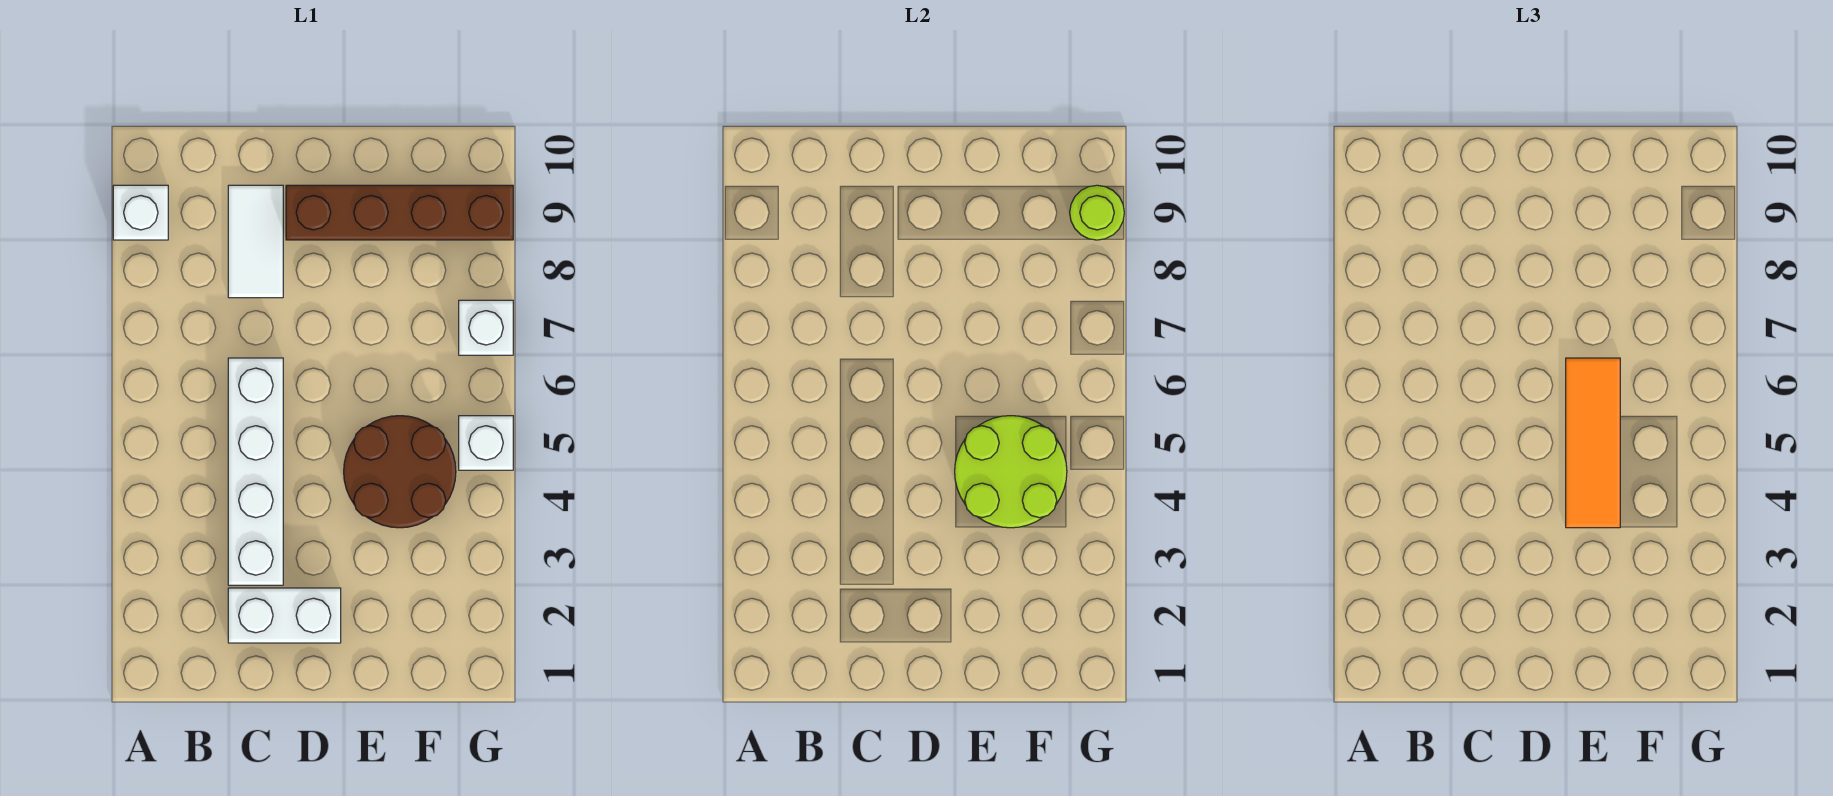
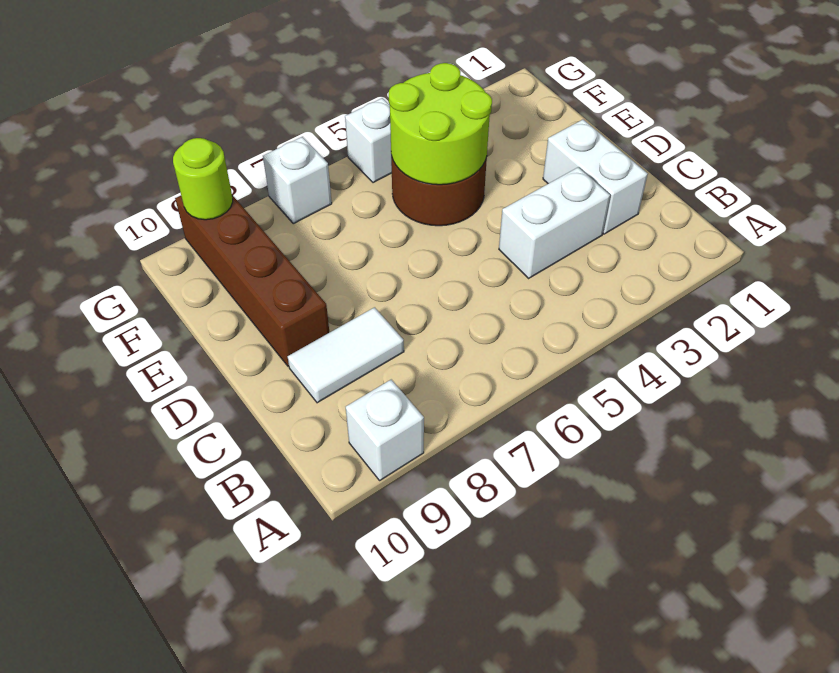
white 1x4 brick [228,358,283,585] -> white 1x2 brick [499,167,610,278]
orange 1x3 tile [1566,358,1620,528] -> none

